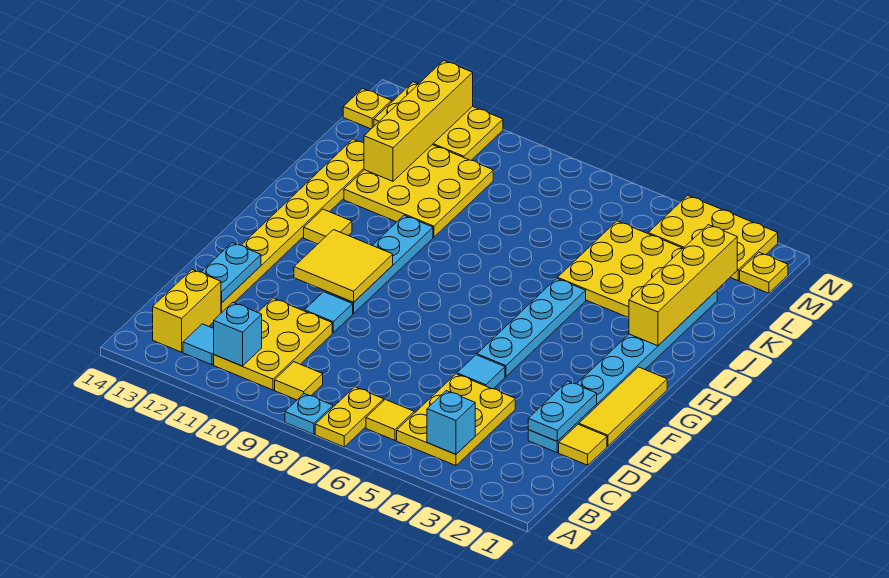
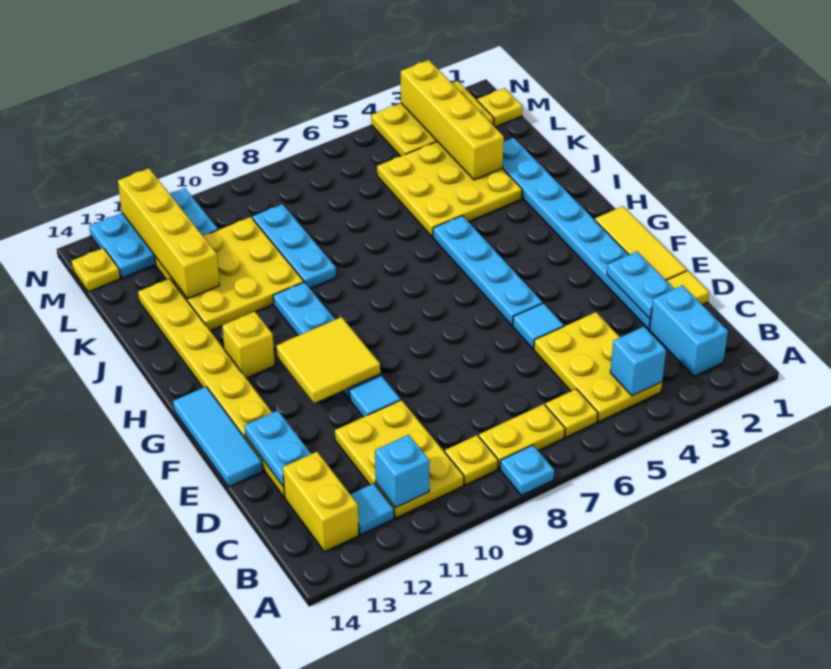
yellow 1x2 plate [315,387,384,447] -> yellow 1x2 plate turned to [479,404,565,469]
none -> cyan 1x2 brick [650,285,728,376]
yellow 1x1 tile [366,400,414,440] -> yellow 1x1 plate [545,389,598,437]
yellow 1x1 tile [275,362,323,400] -> yellow 1x1 plate [445,435,498,485]
none -> cyan 1x3 tile [173,387,263,487]
yellow 1x1 tile [304,209,352,244] -> yellow 1x1 brick [222,312,275,378]
yellow 1x4 brick [629,225,737,346] -> yellow 1x4 brick moved to [401,60,504,180]
none -> cyan 1x3 plate [252,204,336,288]
yellow 2x3 plate [374,82,503,160] -> cyan 2x3 plate [89,188,218,278]

